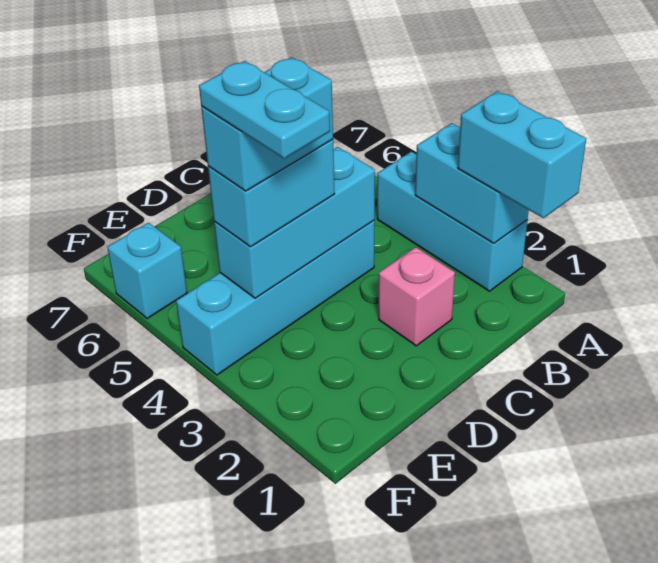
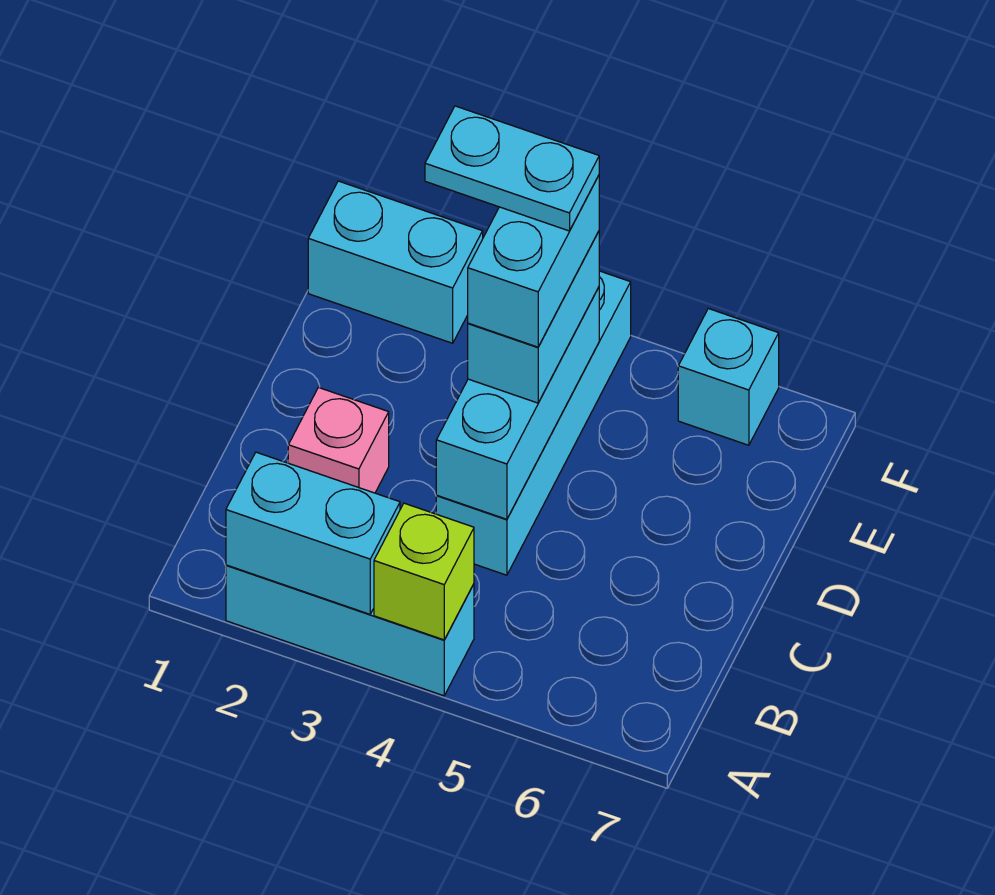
cyan 1x2 brick [458,91,586,218] -> cyan 1x2 brick moved to [308,181,483,343]
none -> lime 1x1 brick [374,503,474,640]

